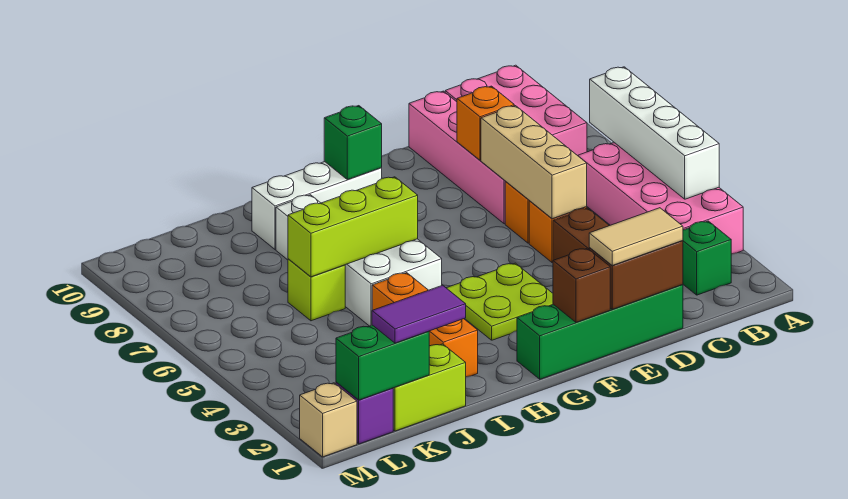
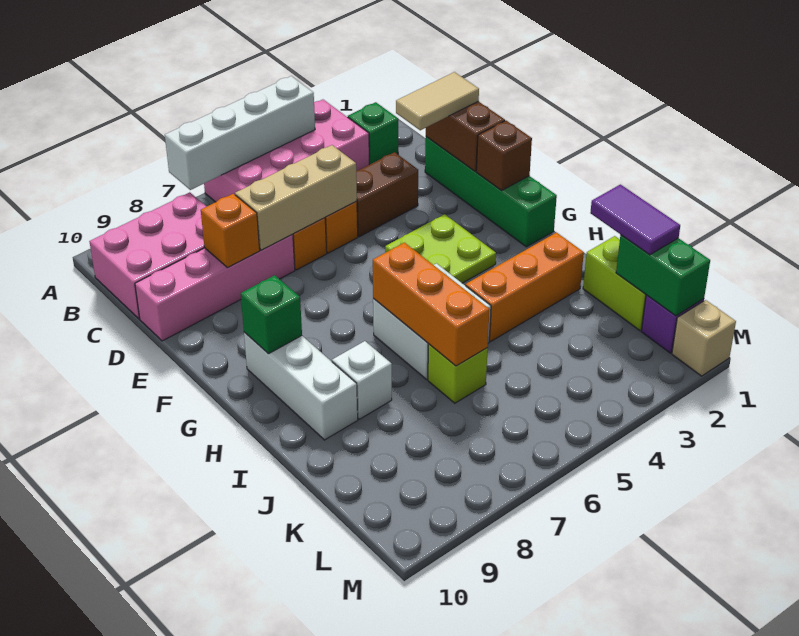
tan 1x2 tile [589,208,683,265] -> tan 1x2 tile turned to [396,72,479,130]
lime 1x3 brick [288,177,418,277] -> orange 1x3 brick [373,243,489,366]

